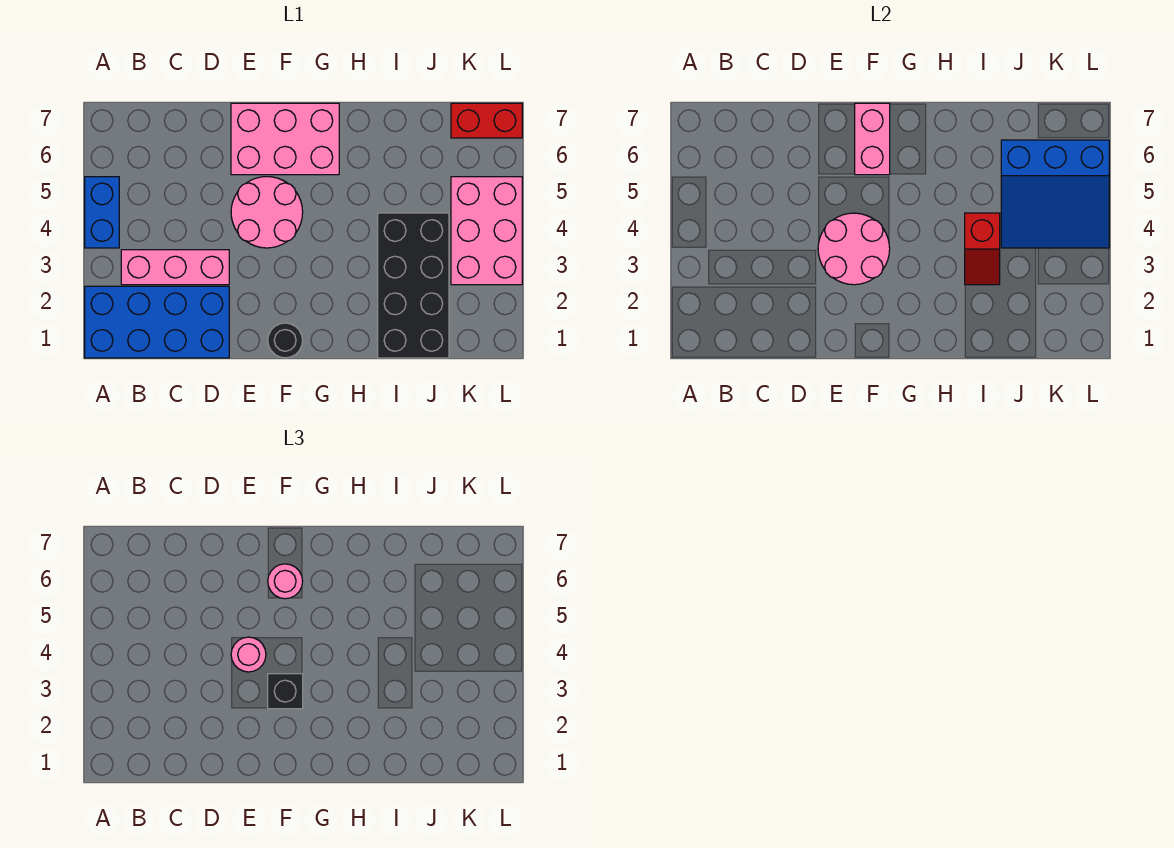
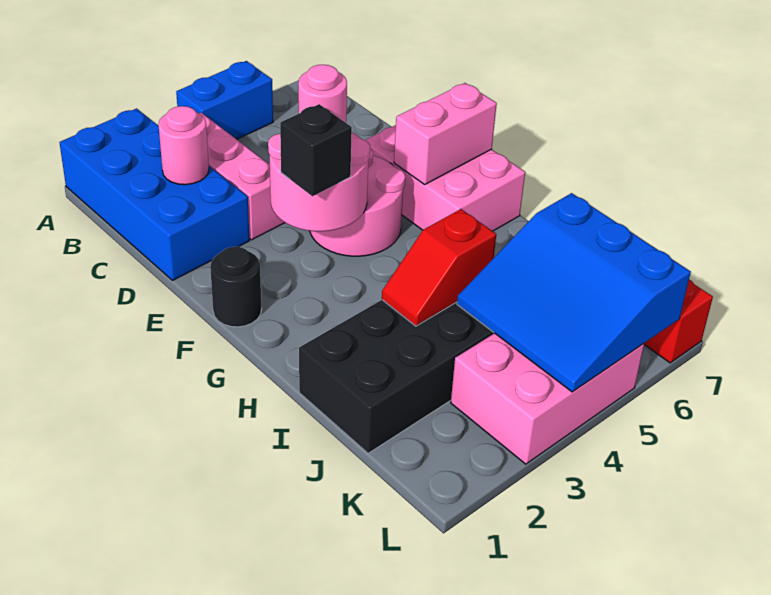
pink 1x1 round brick [268,564,303,599] -> pink 1x1 round brick moved to [158,106,209,185]

